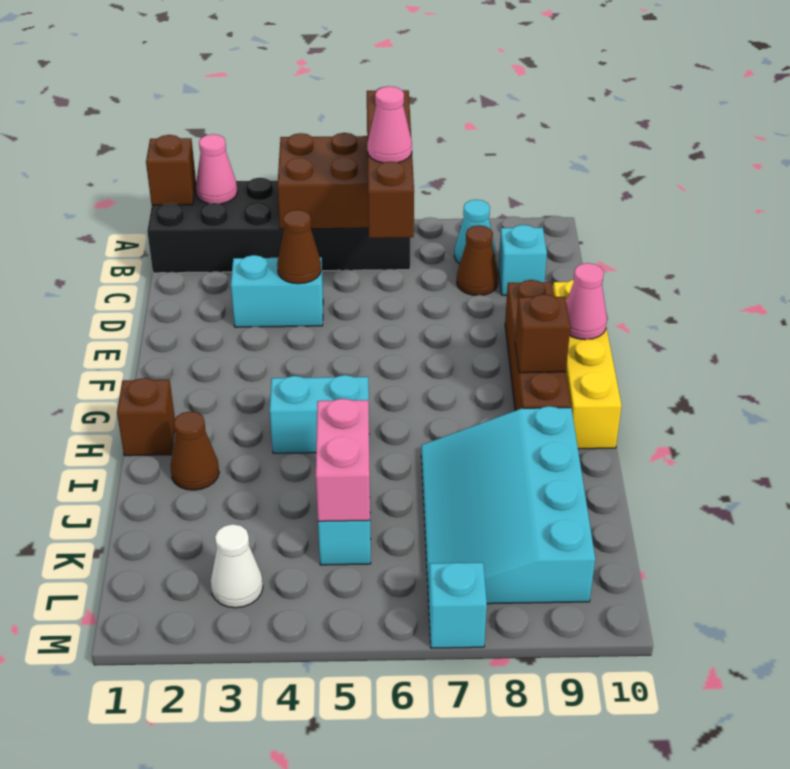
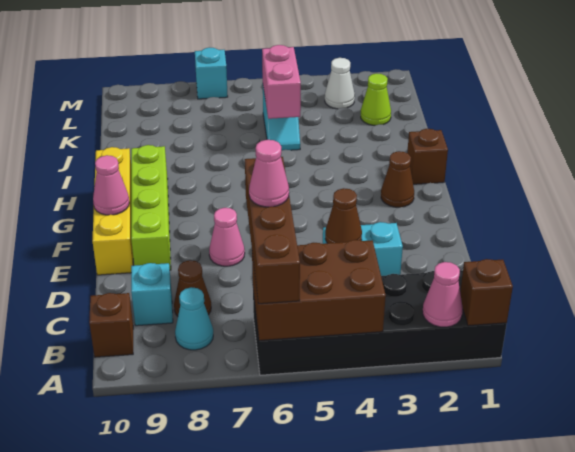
none -> pink 1x1 cone [209,208,245,266]
brown 1x4 brick [505,280,571,411] -> lime 1x4 brick [131,145,171,270]
brown 1x1 brick [515,294,570,373] -> brown 1x1 brick moved to [89,293,133,357]
cyan 1x2 brick [270,375,369,453] -> none
brown 1x1 cone [171,411,219,490] -> brown 1x1 cone moved to [381,151,414,207]
cyan 3x4 slope [421,406,595,604] -> none
none -> lime 1x1 cone [361,73,391,125]

